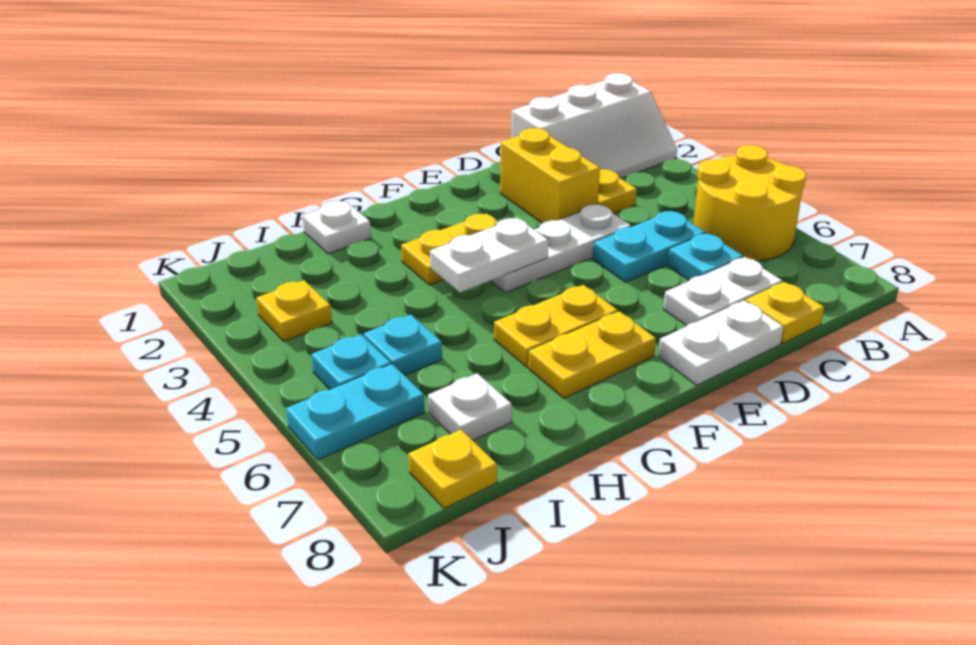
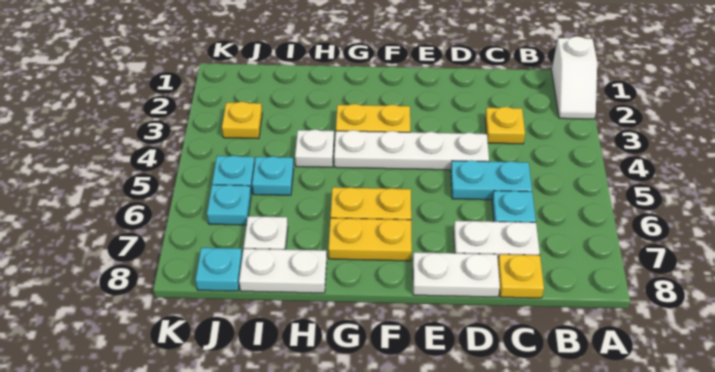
white 2x3 slope [511,73,677,179] -> white 1x2 slope [552,36,597,119]
yellow 2x2 round brick [694,145,806,261] -> none
yellow 1x2 brick [500,128,600,223] -> none
white 1x3 plate [491,204,631,292] -> white 1x4 plate [334,130,489,170]
white 1x2 plate [430,218,548,292] -> white 1x2 plate moved to [239,249,327,293]
white 1x1 plate [302,201,371,254] -> white 1x1 plate moved to [295,129,334,167]
cyan 1x2 plate [286,364,425,460] -> cyan 1x1 plate [207,185,251,225]
yellow 1x1 plate [408,430,497,508] -> cyan 1x1 plate [195,248,242,291]

